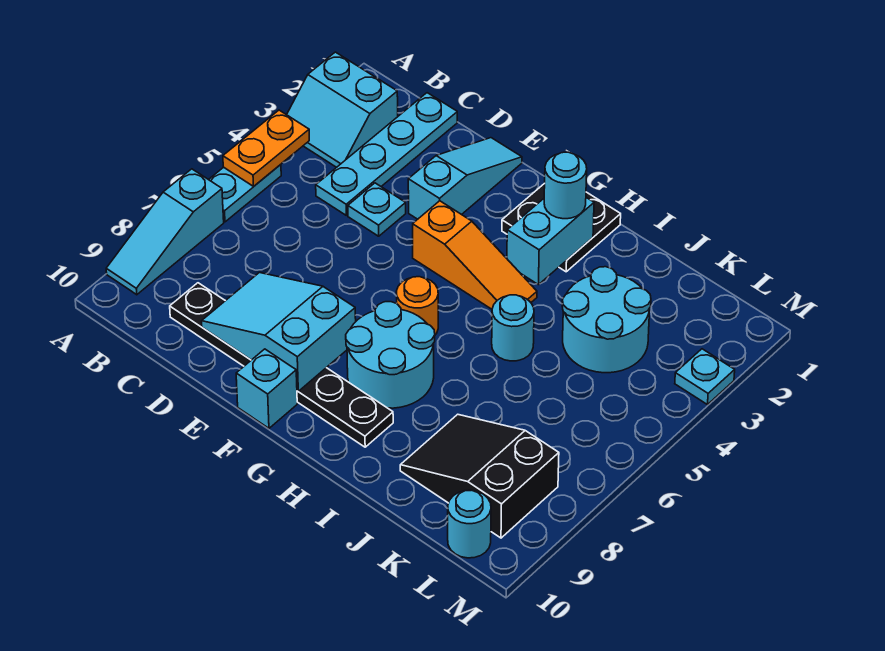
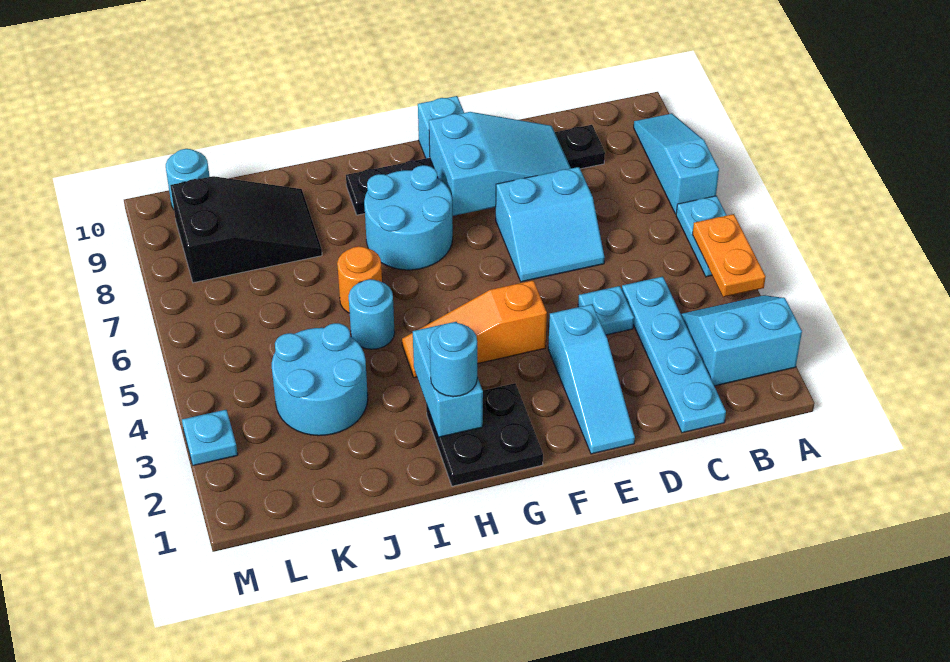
none -> cyan 2x2 slope [496,167,605,282]
orange 1x1 round brick [396,277,438,335] -> orange 1x1 round brick moved to [337,246,382,313]

